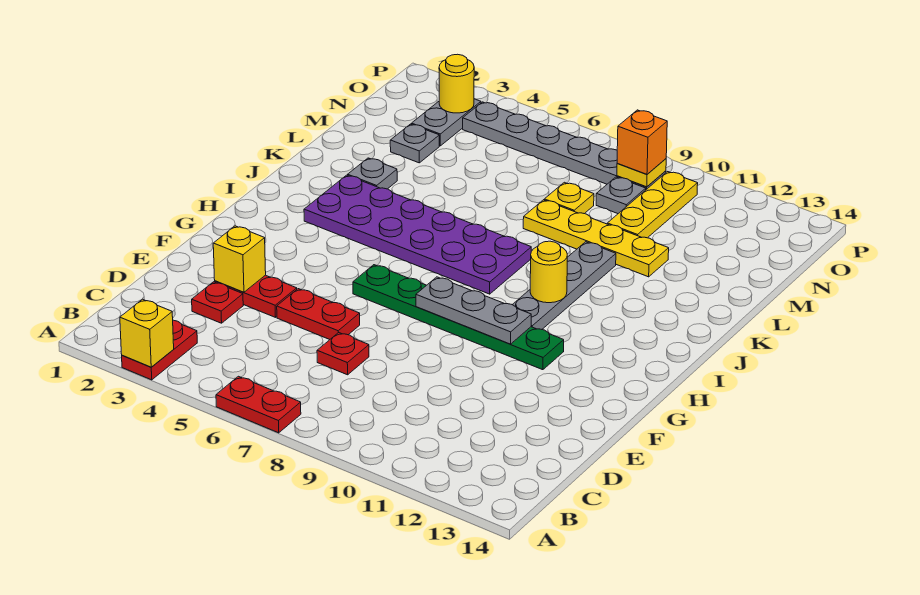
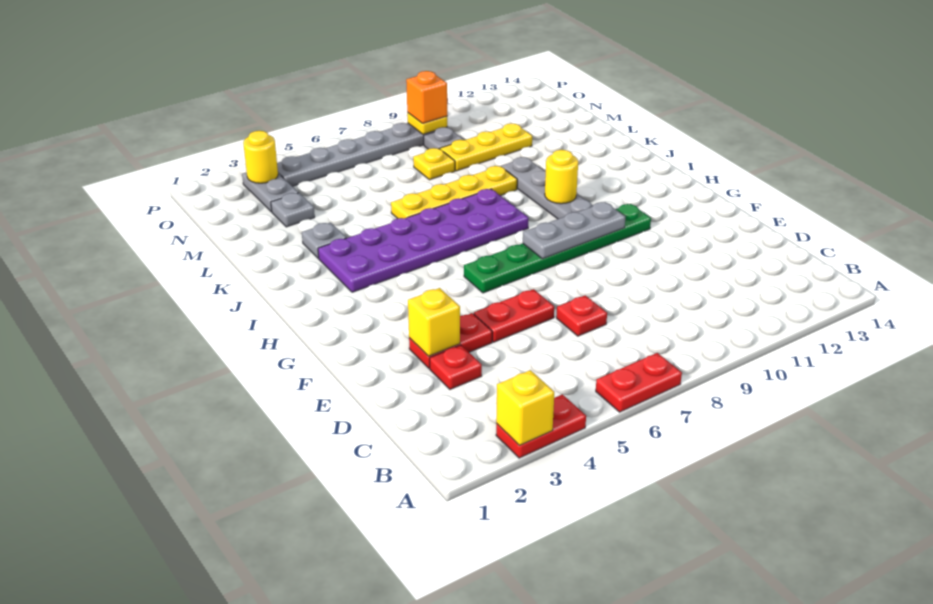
red 1x2 plate [122,320,197,380] -> red 1x2 plate turned to [496,394,586,458]
yellow 1x4 plate [523,200,669,277] -> yellow 1x4 plate moved to [391,166,517,219]
yellow 1x3 plate [607,172,698,238] -> yellow 1x3 plate turned to [440,123,532,171]

